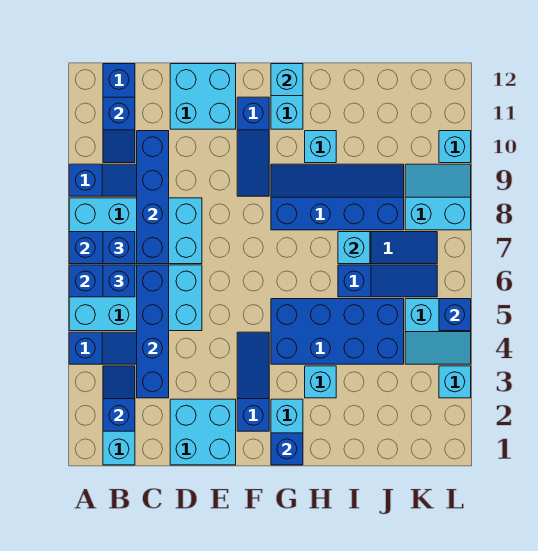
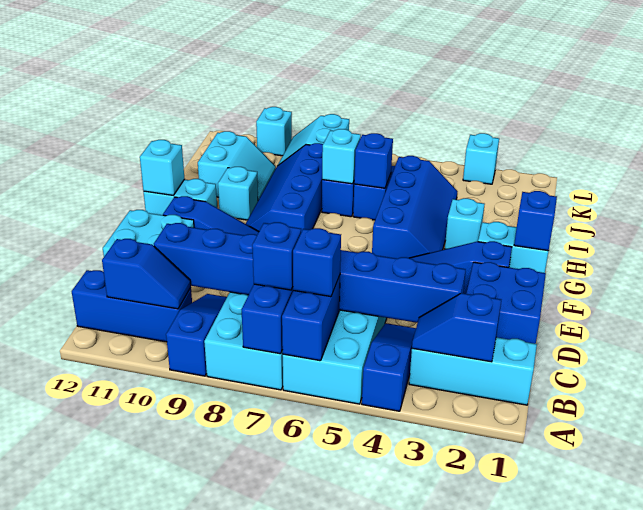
cyan 2x2 brick [170,399,236,465] -> blue 2x2 brick [466,262,546,344]
blue 2x4 brick [271,299,404,364] -> blue 2x4 slope [372,156,458,259]
cyan 2x2 slope [405,299,471,364] -> cyan 2x2 slope moved to [198,131,276,200]
blue 1x1 brick [439,299,471,331] -> blue 1x1 brick moved to [354,133,393,188]

